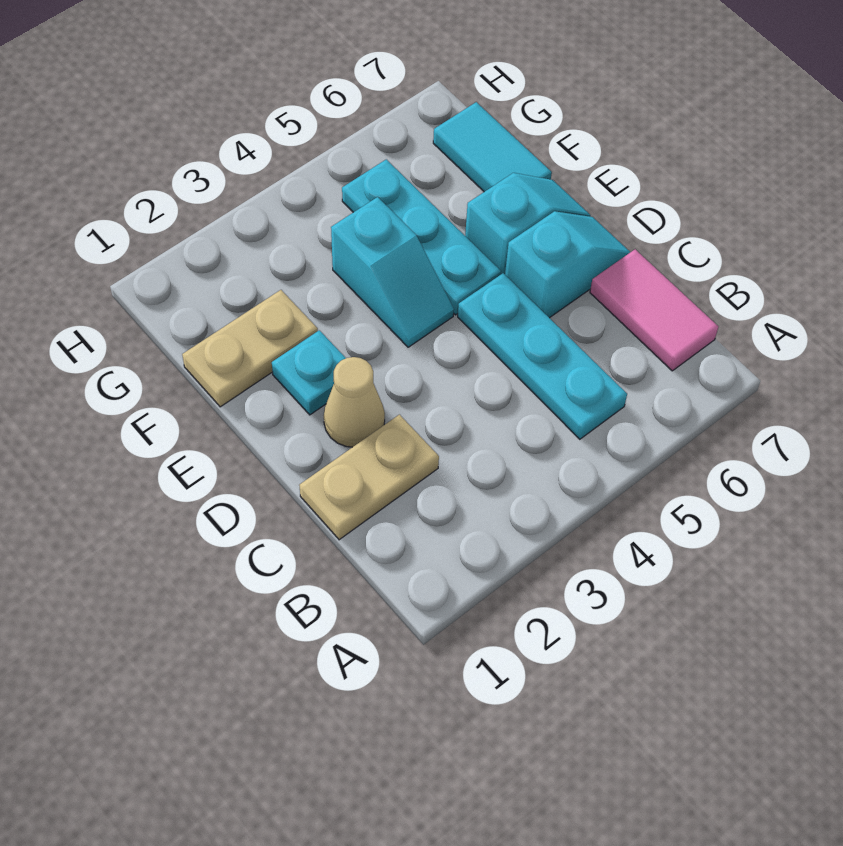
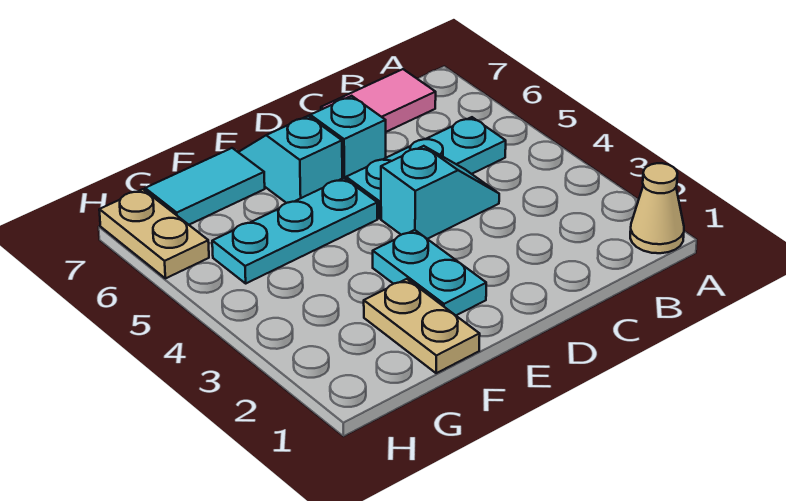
tan 1x2 plate [299,415,439,540] -> tan 1x2 plate moved to [99,189,209,278]
tan 1x1 cone [324,357,385,447] -> tan 1x1 cone moved to [630,163,684,253]
cyan 1x1 plate [272,330,346,415] -> cyan 1x2 plate [373,230,486,315]
cyan 1x2 slope [331,197,454,347] -> cyan 1x2 slope moved to [381,146,499,239]

